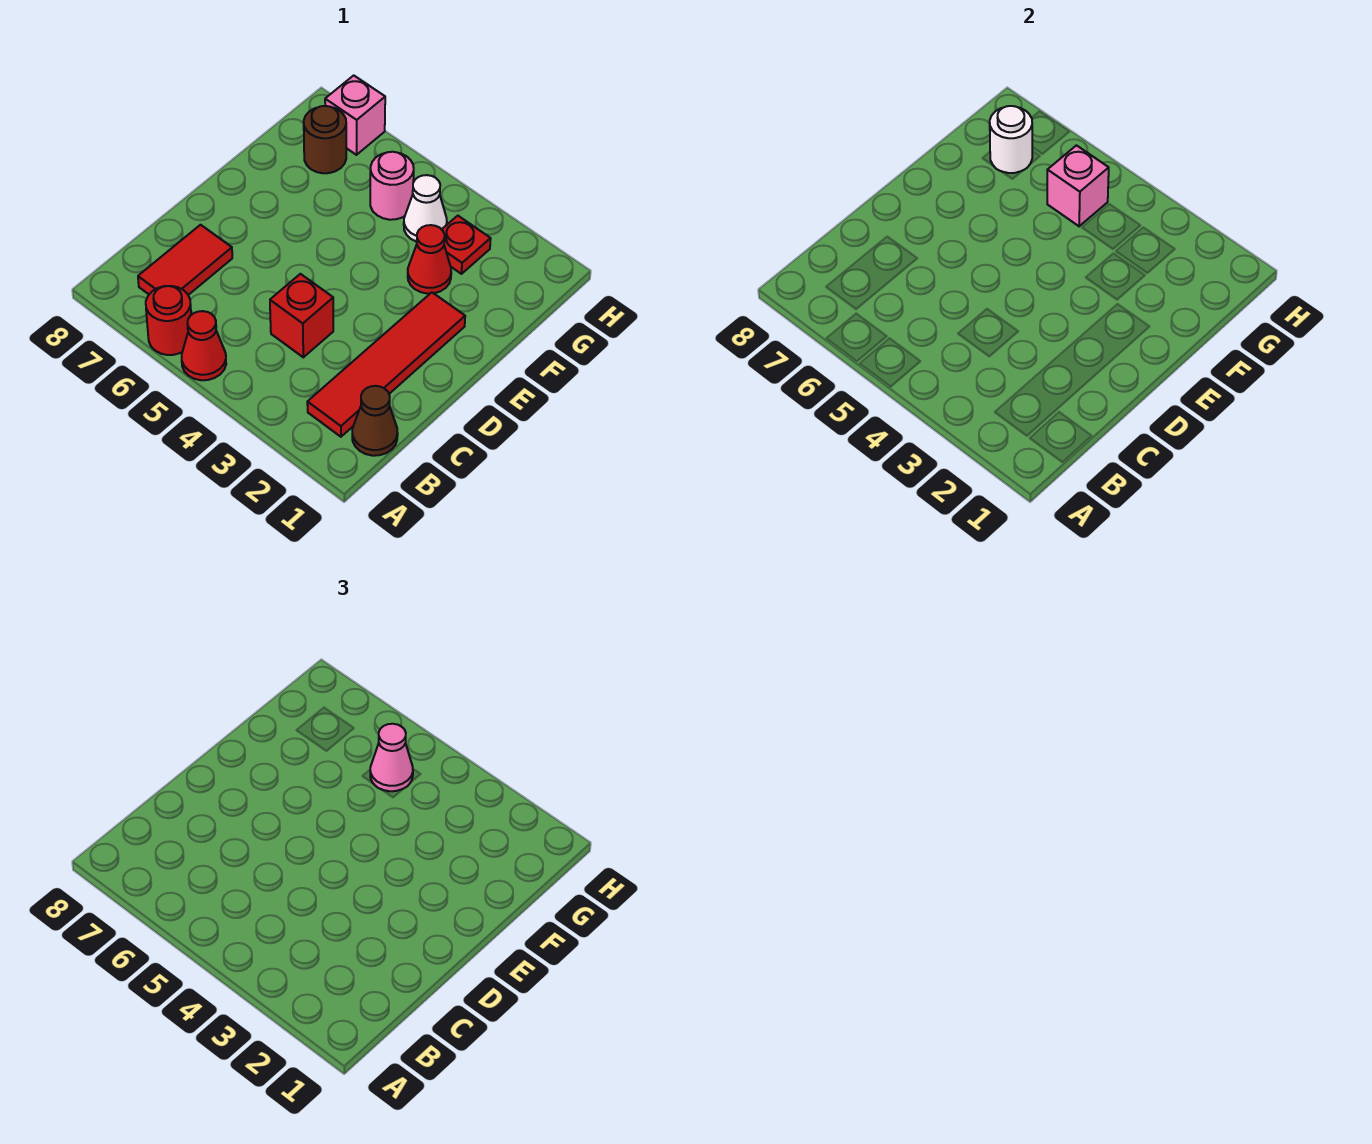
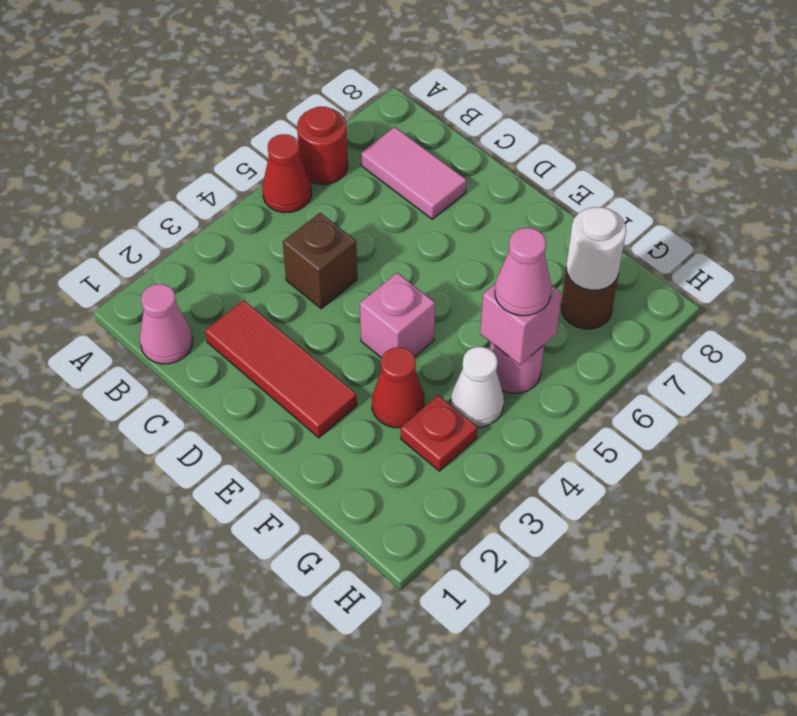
brown 1x1 cone [352,386,398,456] -> pink 1x1 cone [140,284,193,364]
red 1x4 tile [307,292,465,437] -> red 1x3 tile [205,300,357,438]
red 1x2 tile [138,225,232,295] -> pink 1x2 tile [361,127,467,219]
red 1x1 brick [270,274,333,357] -> brown 1x1 brick [283,213,357,309]
pink 1x1 brick [325,75,385,155] -> pink 1x1 brick moved to [360,273,435,358]

